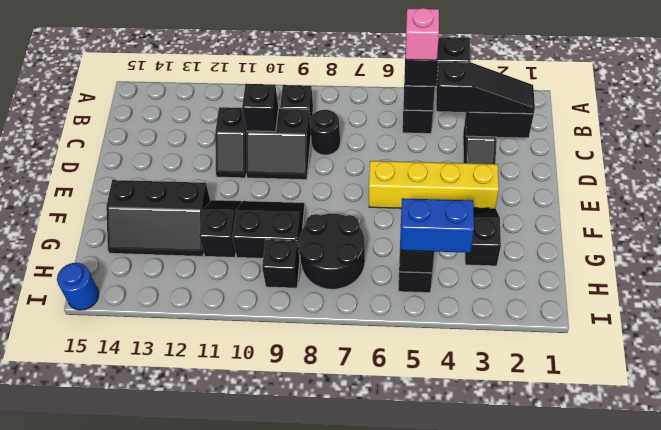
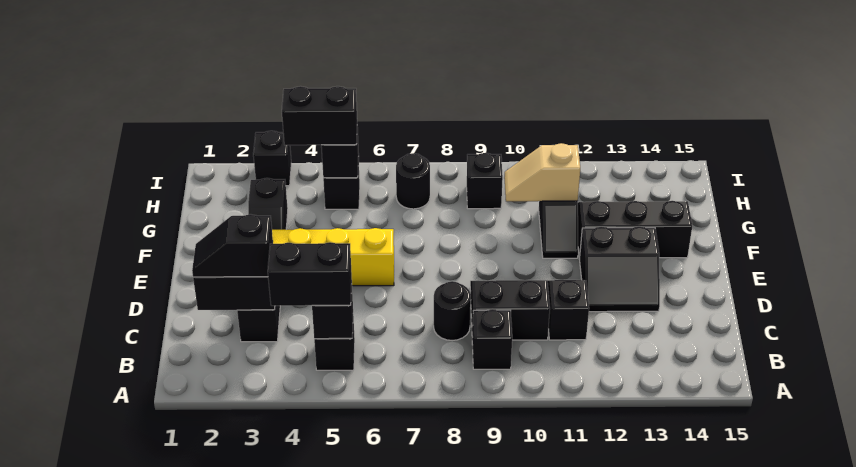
pink 1x1 brick [405,8,439,60] -> none
black 1x3 slope [436,62,535,114] -> black 1x2 slope [192,214,273,277]
black 1x1 brick [242,84,279,132] -> black 1x1 brick moved to [253,131,291,186]
black 2x2 slope [232,201,305,259] -> black 2x2 slope moved to [580,226,660,312]
black 2x2 round brick [299,214,365,289] -> black 1x1 round brick [396,153,430,209]
none -> tan 1x2 slope [504,143,580,201]
blue 1x2 brick [400,198,474,253] -> black 1x2 brick [282,86,357,145]
blue 1x1 round brick [57,263,99,310] -> none

